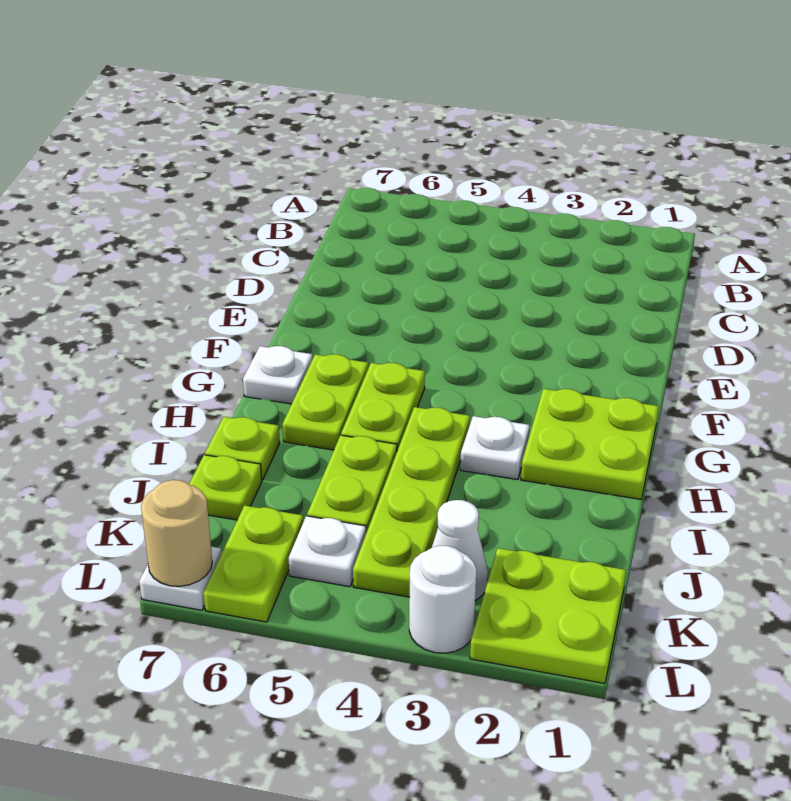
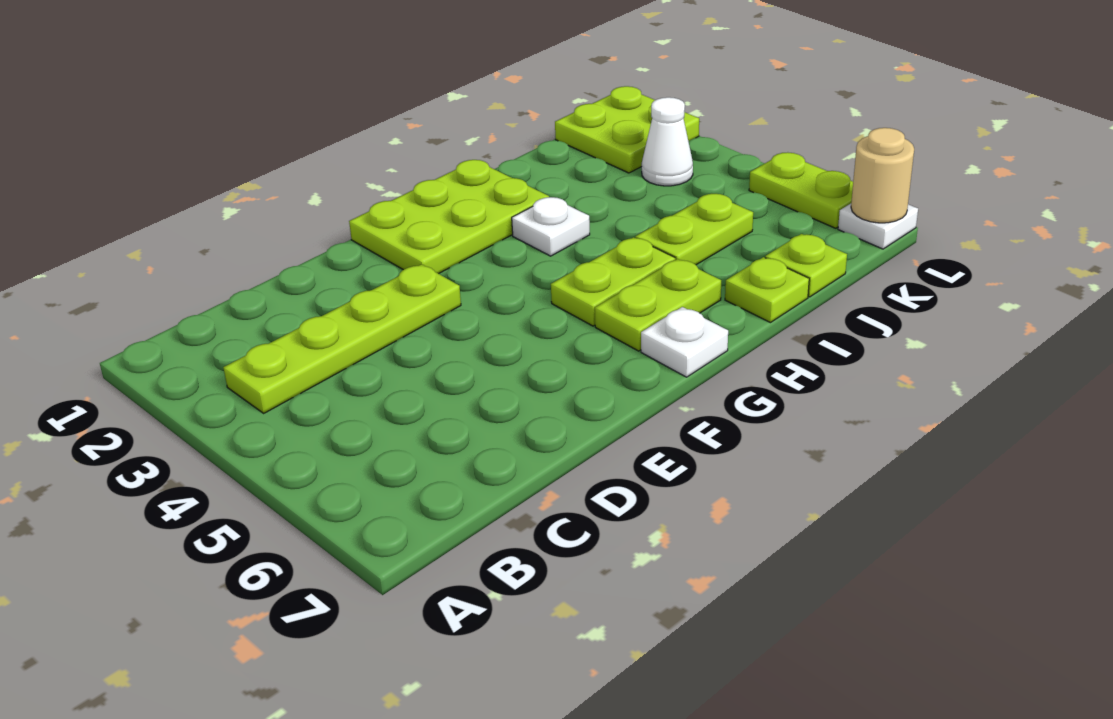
lime 2x2 plate [521,389,659,499] -> lime 2x3 plate [349,160,549,274]
lime 1x4 plate [353,407,470,597] -> lime 1x4 plate moved to [223,264,461,413]
white 1x1 plate [289,516,366,587] -> none
lime 1x2 plate [204,505,303,622] -> lime 1x2 plate turned to [749,152,853,228]
white 1x1 round brick [409,546,476,653] -> none

